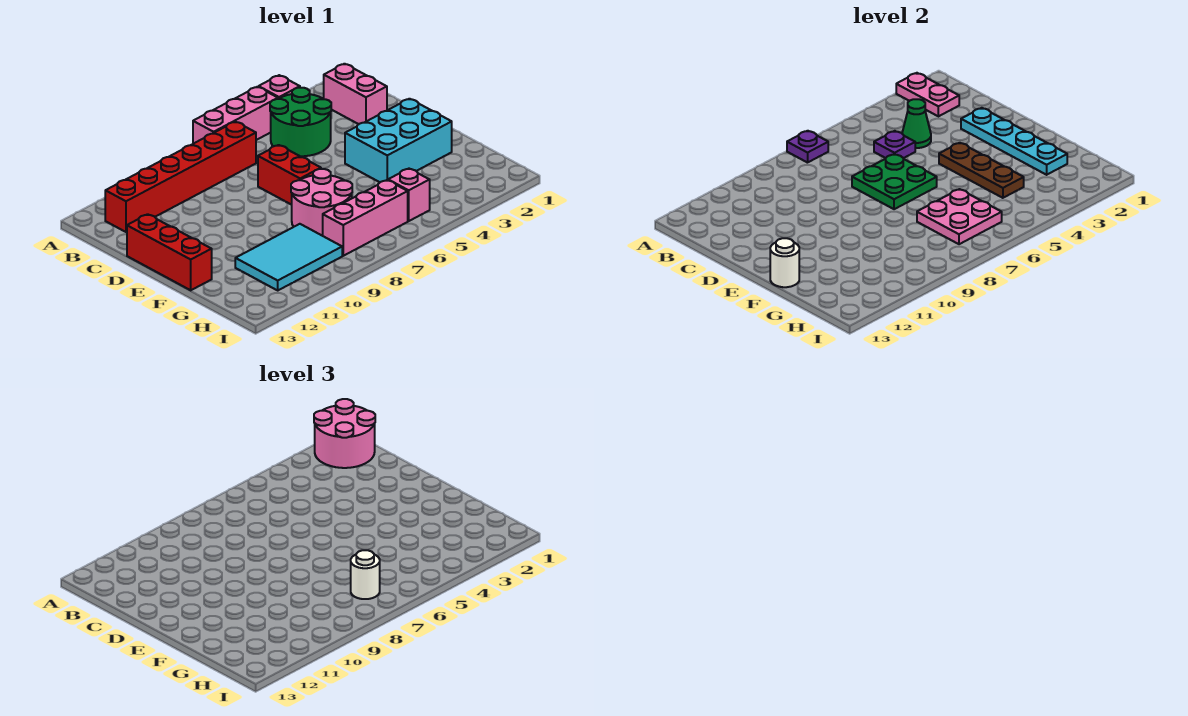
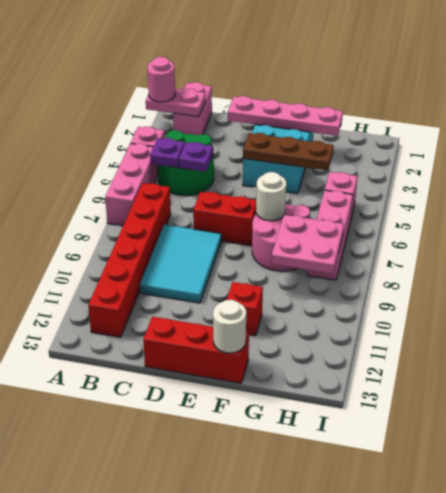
pink 2x2 round brick [314,399,375,468] -> pink 1x1 round brick [147,57,175,102]
purple 1x1 plate [787,131,828,163] -> purple 1x1 plate moved to [150,138,184,168]
pink 1x2 brick [324,64,387,124] -> pink 1x2 brick turned to [173,82,212,135]
green 1x1 cone [902,99,931,148] -> none
cyan 1x4 plate [961,108,1067,175] -> pink 1x4 plate [228,96,343,136]
green 2x2 plate [852,154,937,209] -> none
none -> red 1x1 brick [227,282,263,336]
pink 2x2 plate [917,189,1002,244] -> pink 2x2 plate moved to [271,215,344,274]
cyan 2x3 tile [235,224,342,290] -> cyan 2x3 tile moved to [140,225,221,303]
white 1x1 round brick [351,550,380,599] -> white 1x1 round brick moved to [256,172,286,221]

